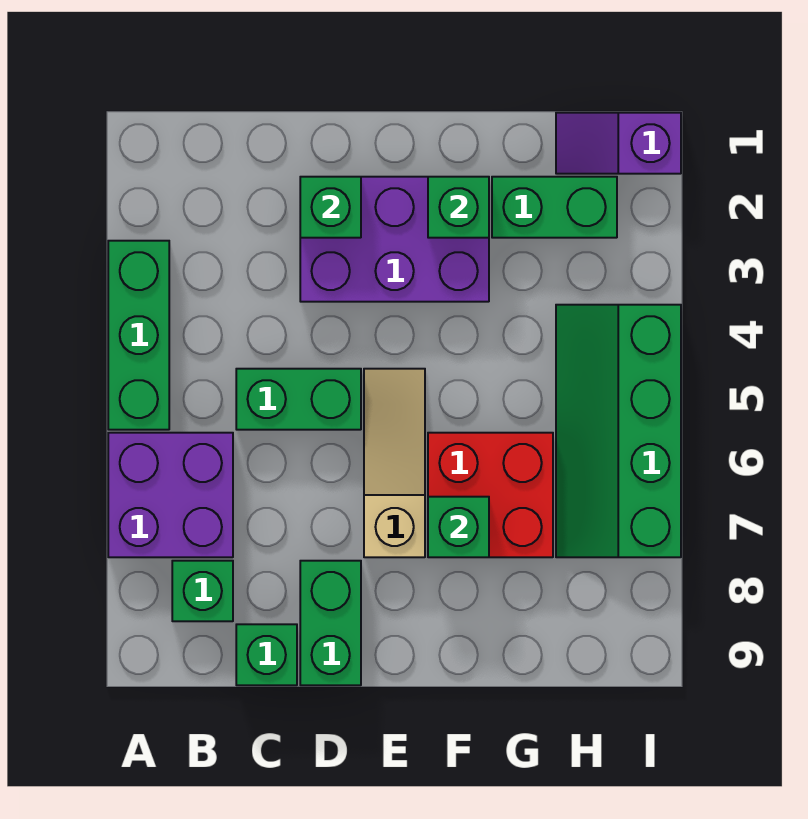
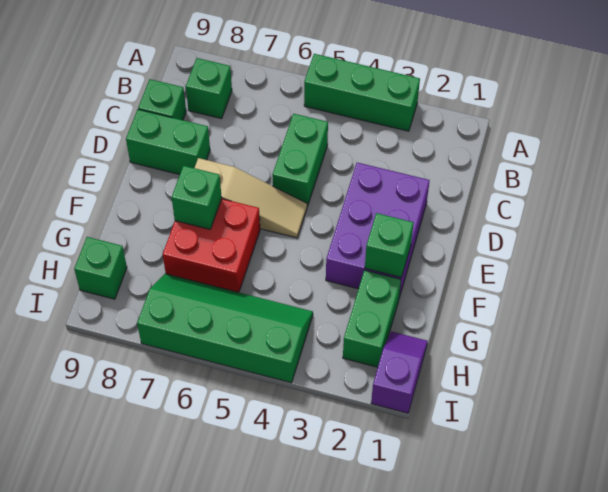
purple 2x2 brick [108,433,233,557] -> none
green 1x1 brick [300,177,361,238] -> green 1x1 brick moved to [74,237,127,299]

